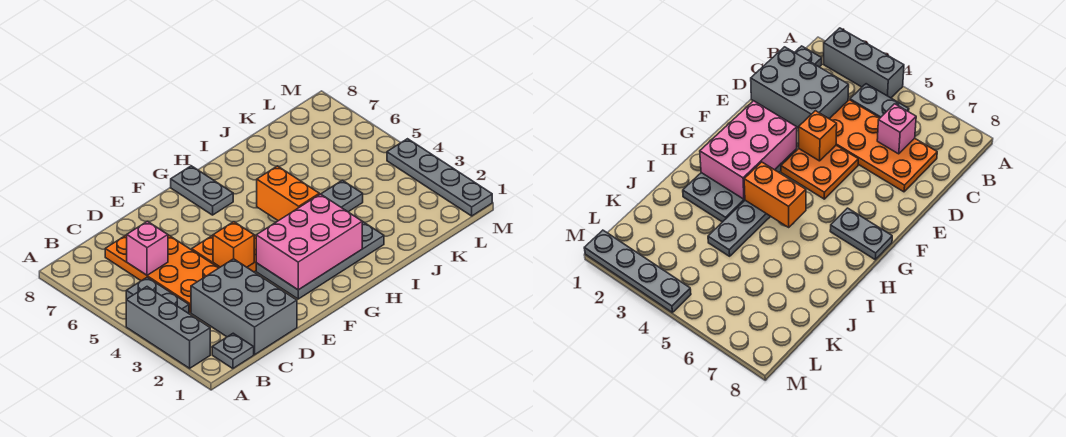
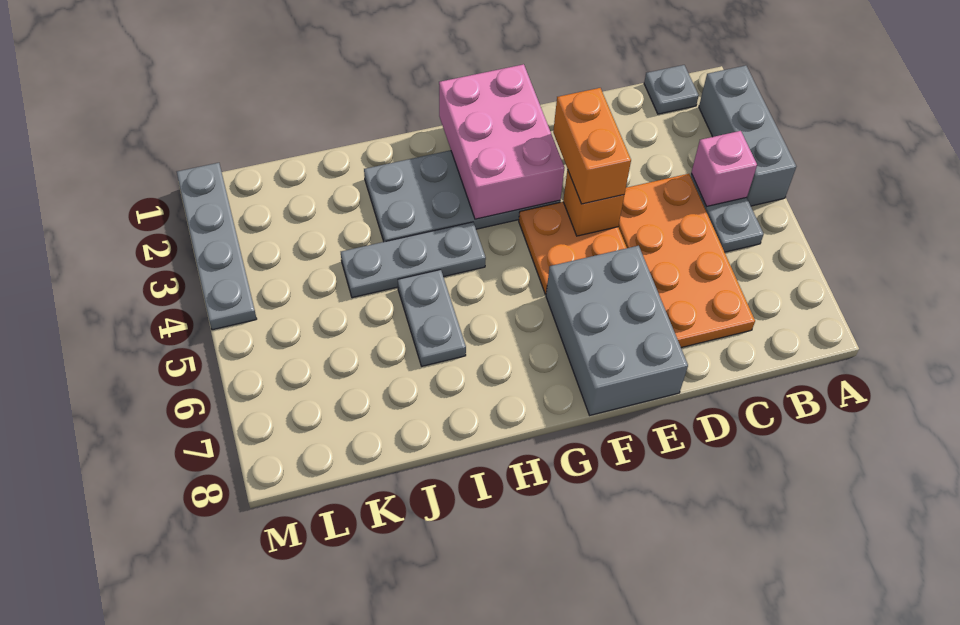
grey 2x3 brick [191,259,297,355] -> grey 2x3 brick moved to [546,246,688,415]
pink 1x1 brick [127,221,168,275] -> pink 1x1 brick moved to [691,131,757,206]
pink 2x3 brick [256,194,362,290] -> pink 2x3 brick turned to [439,64,564,219]
grey 1x2 plate [171,166,233,215] -> grey 1x2 plate moved to [398,270,466,366]
orange 1x2 brick [257,166,319,221] -> orange 1x2 brick moved to [553,88,631,204]

